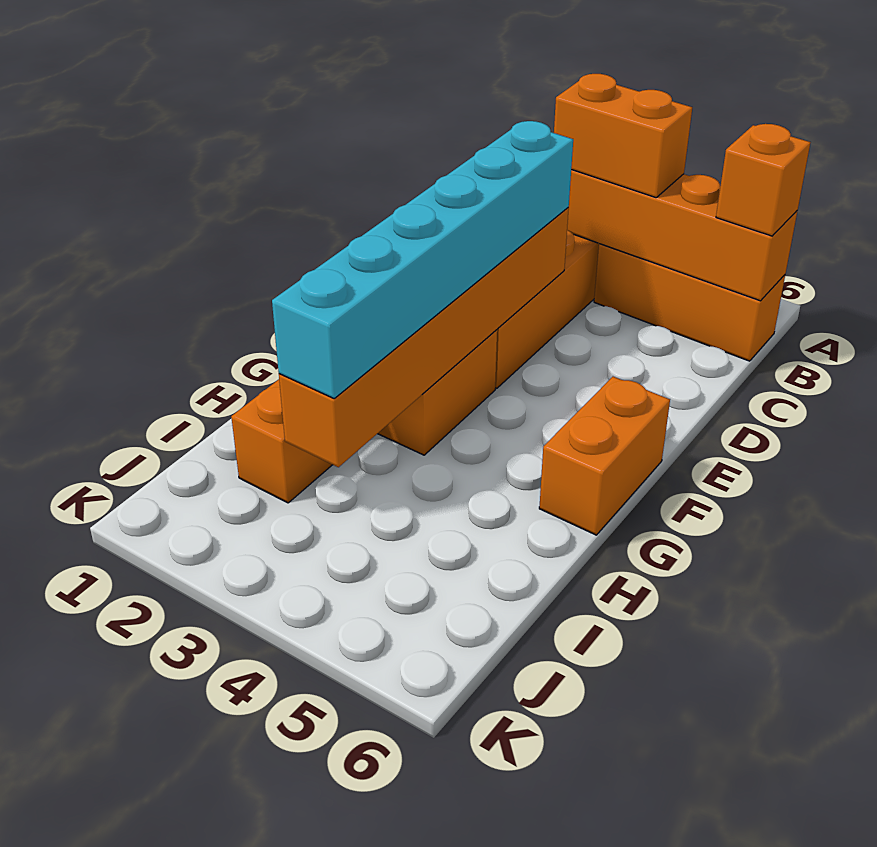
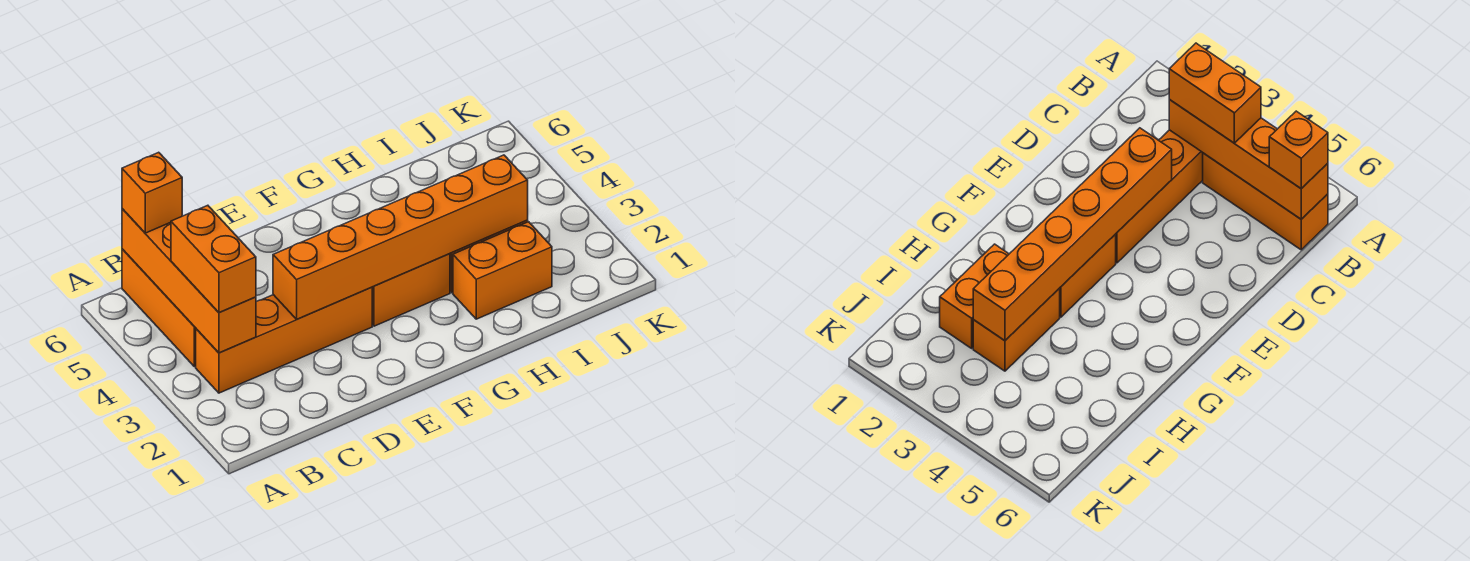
cyan 1x6 brick [272,121,573,398] -> none
orange 1x2 brick [539,377,670,535] -> orange 1x2 brick moved to [973,288,1060,371]

